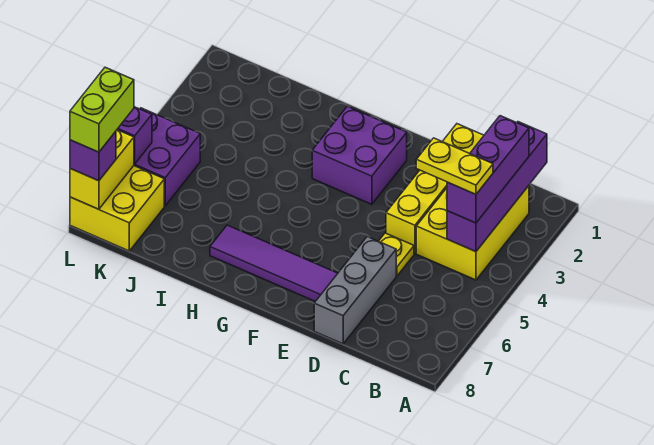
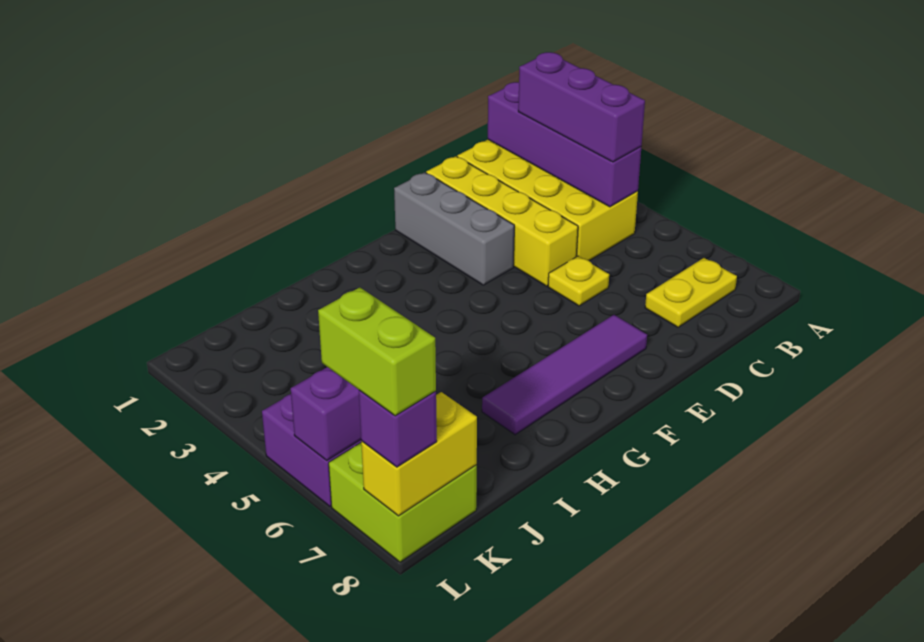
yellow 2x3 brick [416,186,529,280] -> yellow 2x4 brick [457,140,638,261]
yellow 1x2 plate [416,138,493,194] -> yellow 1x2 plate moved to [645,258,737,327]
grey 1x3 brick [314,237,396,344] -> grey 1x3 brick moved to [394,172,514,285]
purple 2x2 brick [312,106,407,204] -> none
yellow 2x2 brick [70,166,164,251] -> lime 2x2 brick [329,443,477,562]
yellow 1x2 brick [70,130,134,209] -> yellow 1x2 brick turned to [361,392,477,516]

